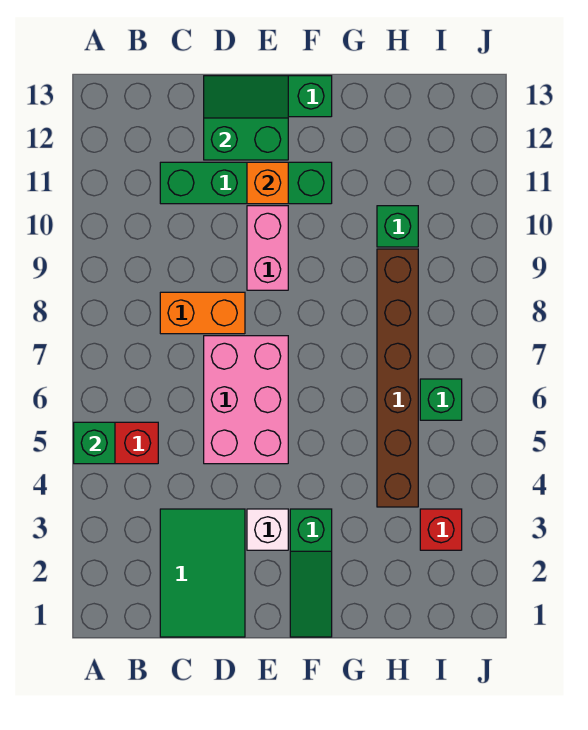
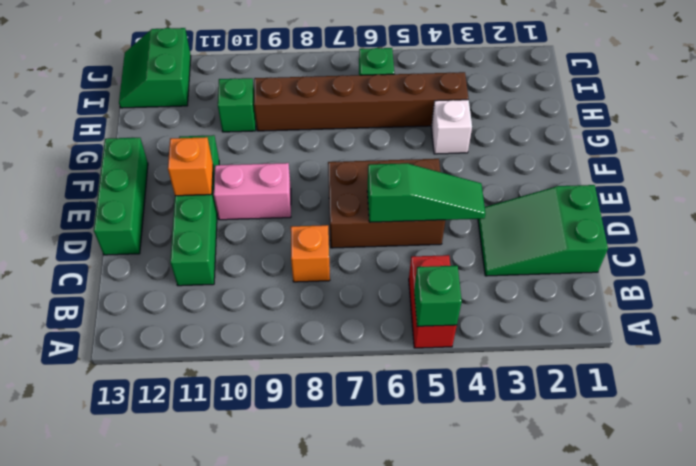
green 2x3 tile [160,509,245,637] -> green 2x3 slope [478,185,608,276]
orange 1x2 brick [160,292,245,334] -> orange 1x1 brick [291,225,330,282]
pink 2x3 brick [204,336,288,464] -> brown 2x3 brick [328,159,445,248]
green 2x2 slope [204,76,288,160] -> green 2x2 slope moved to [119,28,191,108]
white 1x1 brick [247,509,288,550] -> white 1x1 brick moved to [431,100,472,154]
green 1x3 slope [290,509,332,637] -> green 1x3 slope moved to [367,163,486,222]
red 1x1 brick [420,509,462,550] -> none

